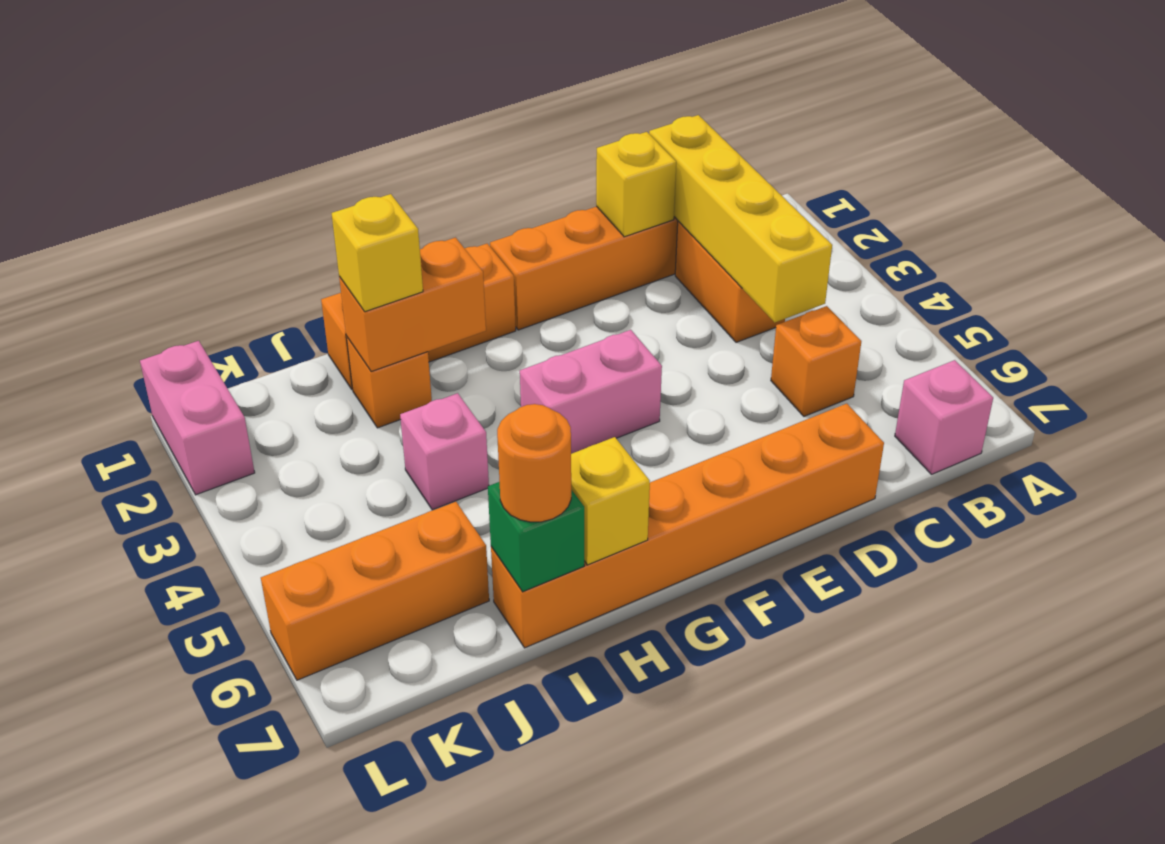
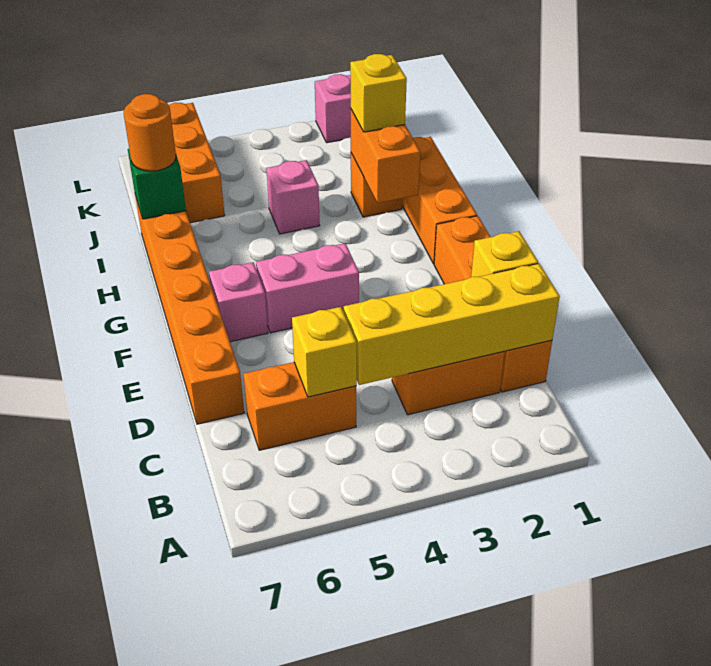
pink 1x1 brick [895,360,993,474] -> pink 1x1 brick moved to [209,262,268,342]
orange 1x1 brick [771,306,861,416] -> orange 1x2 brick [243,362,356,450]
pink 1x2 brick [520,330,662,454] -> pink 1x2 brick turned to [256,243,359,333]
yellow 1x1 brick [571,437,650,565] -> yellow 1x1 brick moved to [292,307,357,397]

